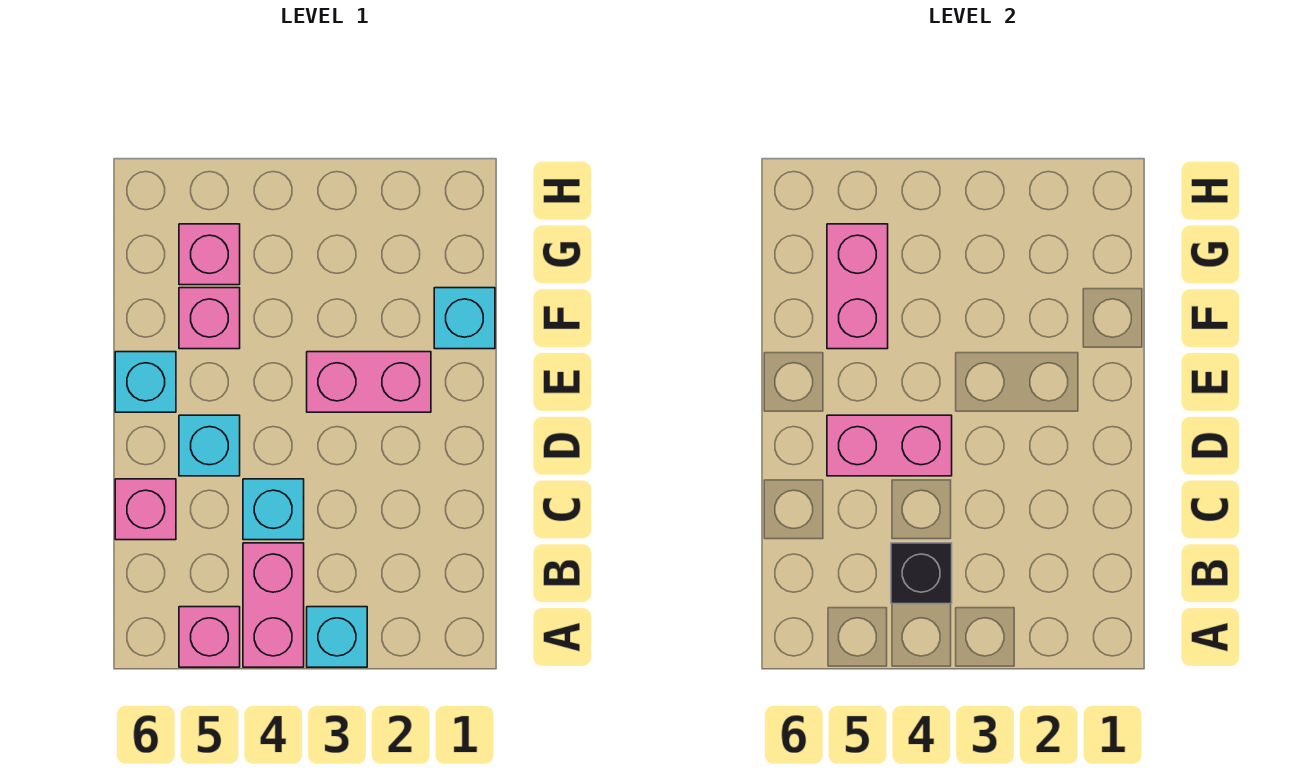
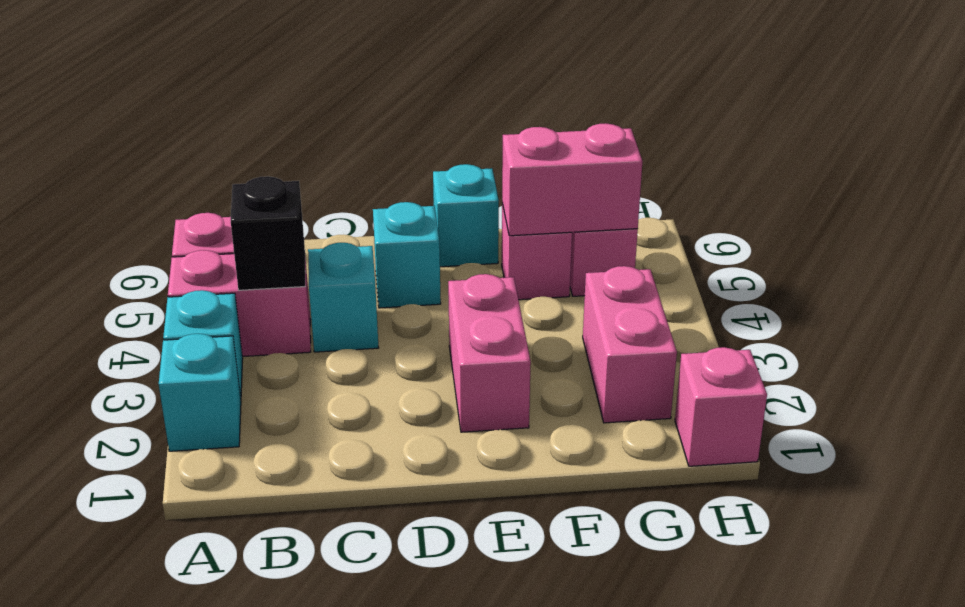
pink 1x1 brick [115,479,176,540] -> pink 1x1 brick moved to [675,347,767,466]
pink 1x2 brick [827,415,952,476] -> pink 1x2 brick moved to [583,266,677,423]
cyan 1x1 brick [434,288,495,349] -> cyan 1x1 brick moved to [159,334,241,451]

